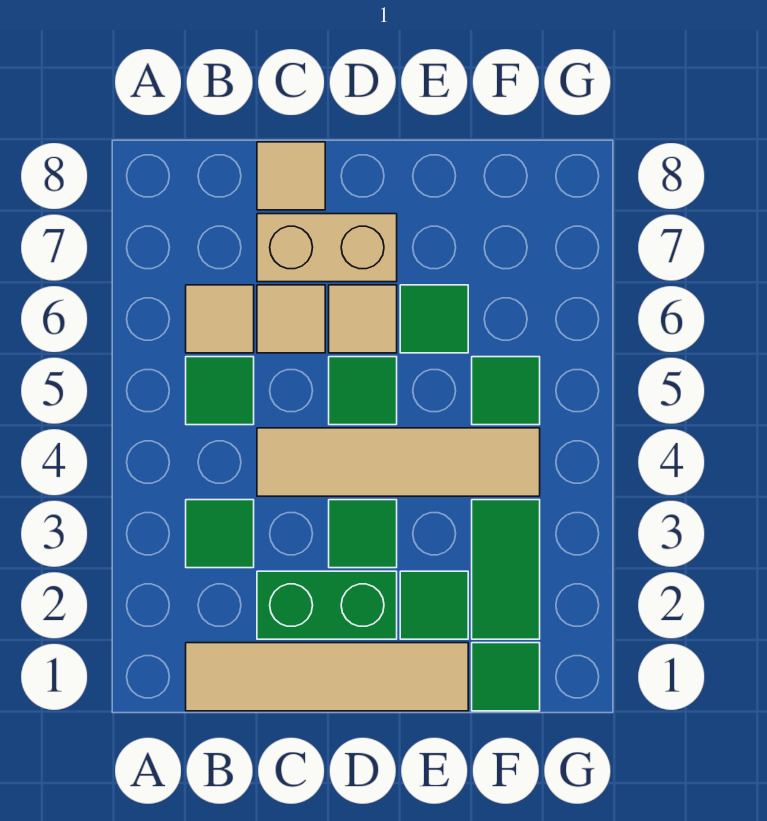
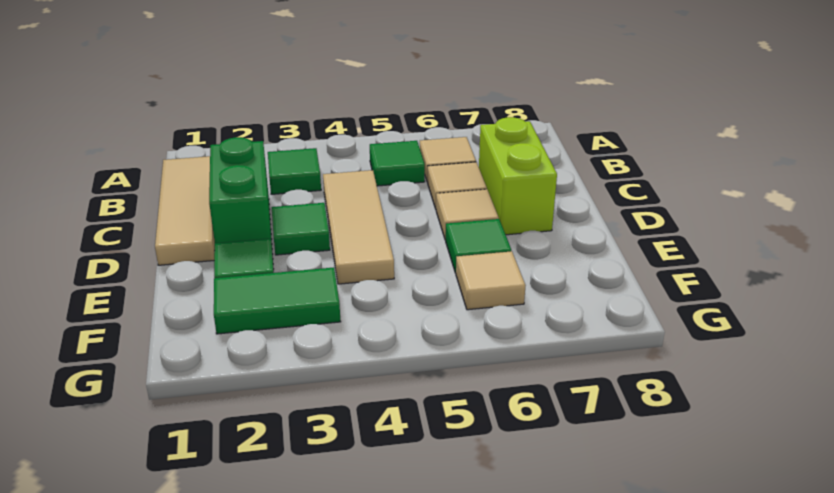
tan 1x4 tile [186,643,468,711] -> tan 1x3 tile [155,156,215,265]
tan 1x4 tile [257,428,540,496] -> tan 1x3 tile [323,170,394,284]
tan 1x2 brick [257,214,397,282] -> lime 1x2 brick [479,117,557,235]
tan 1x1 tile [257,142,325,210] -> tan 1x1 tile moved to [456,251,526,310]
green 1x1 tile [329,357,397,425] -> none
green 1x1 tile [472,643,540,711] -> none
green 1x1 tile [472,357,540,425] -> none

